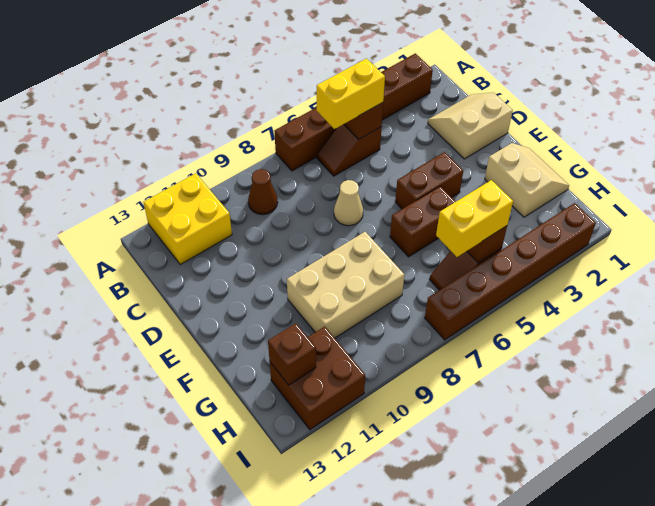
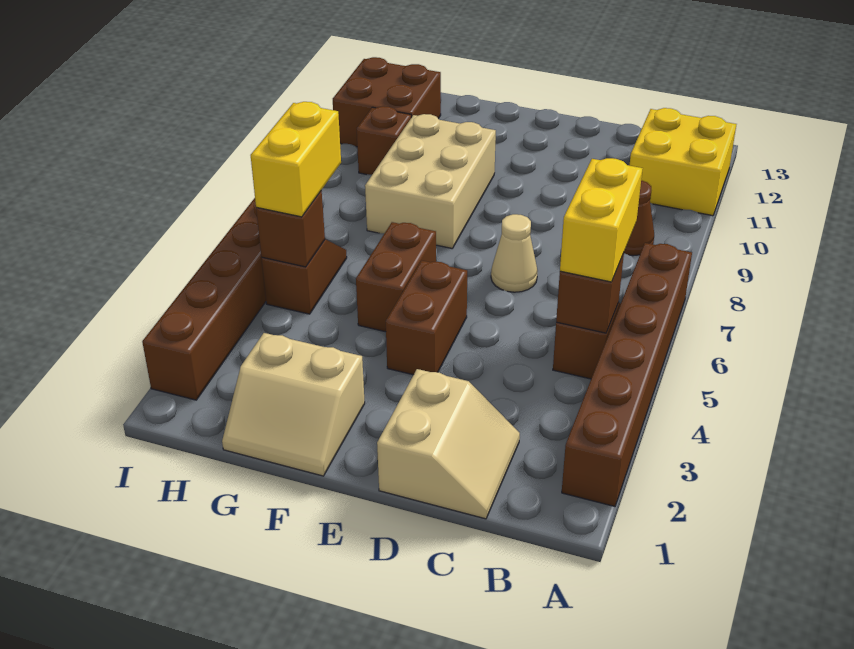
brown 1x1 brick [268,323,316,385] -> brown 1x1 brick moved to [357,106,411,175]

